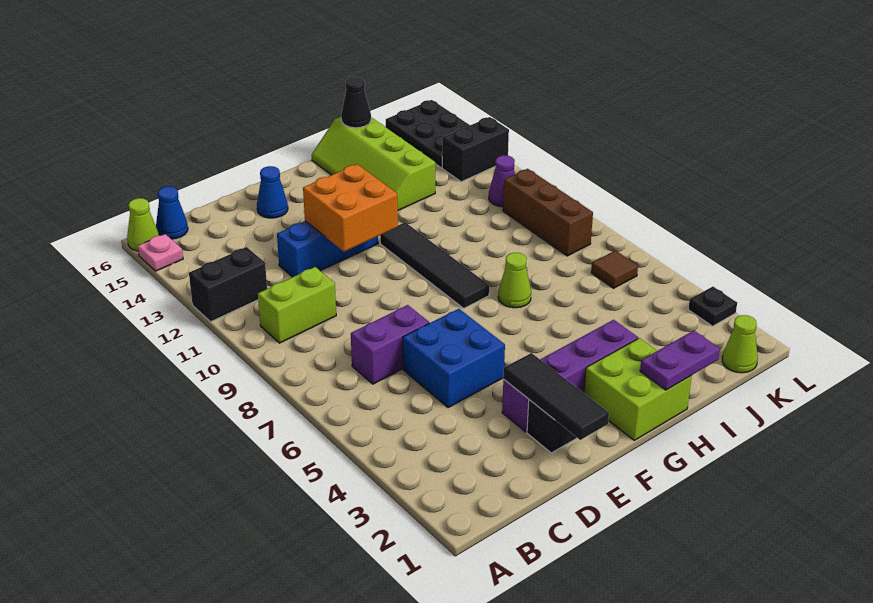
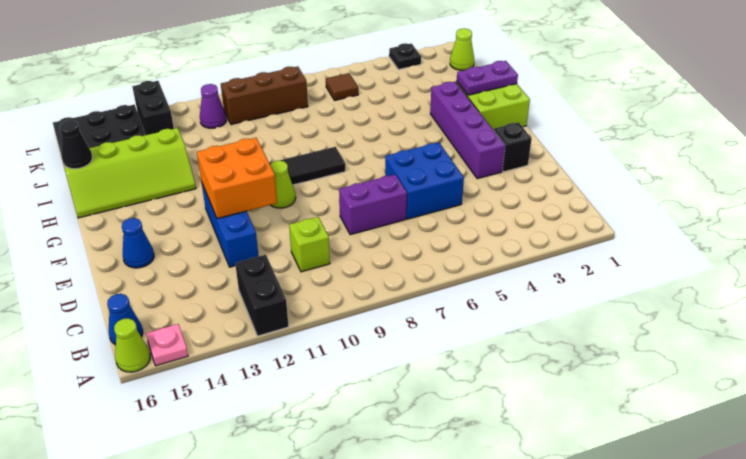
lime 1x2 brick [258,267,336,343] -> lime 1x1 brick [289,217,330,272]
purple 1x2 brick [351,305,429,384] -> purple 1x2 brick turned to [339,174,407,235]
black 1x3 tile [503,353,609,440] -> none
purple 1x2 plate [640,331,720,390] -> purple 1x2 plate turned to [457,61,518,95]
lime 1x1 cone [498,253,531,308] -> lime 1x1 cone moved to [270,161,296,208]

